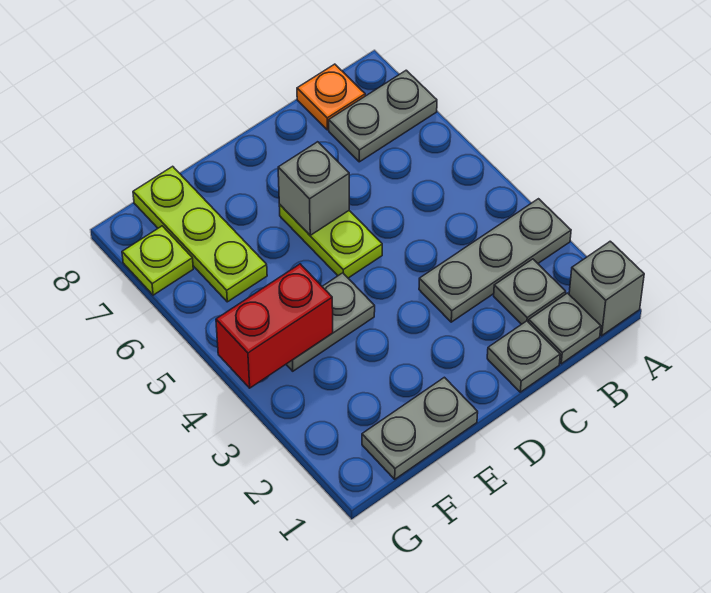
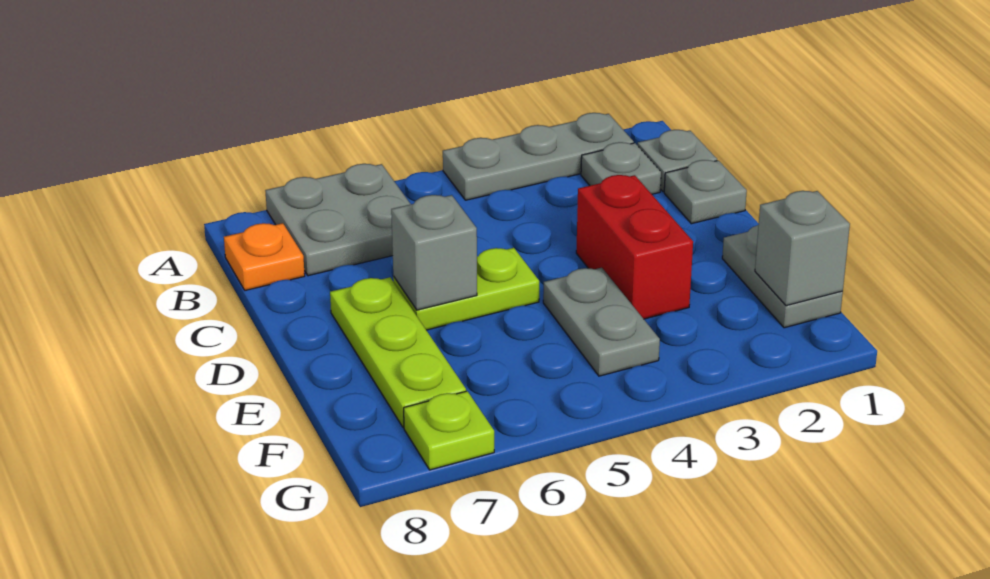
grey 1x1 brick [569,241,644,336] -> grey 1x1 brick moved to [755,191,850,306]
grey 1x3 plate [419,199,571,322] -> grey 1x3 plate turned to [443,113,634,200]
grey 1x2 plate [329,70,437,162] -> grey 2x2 plate [265,164,411,276]
red 1x2 brick [216,264,333,388] -> red 1x2 brick moved to [576,175,693,319]
lime 1x3 plate [133,166,267,302] -> lime 1x3 plate turned to [330,277,466,427]

